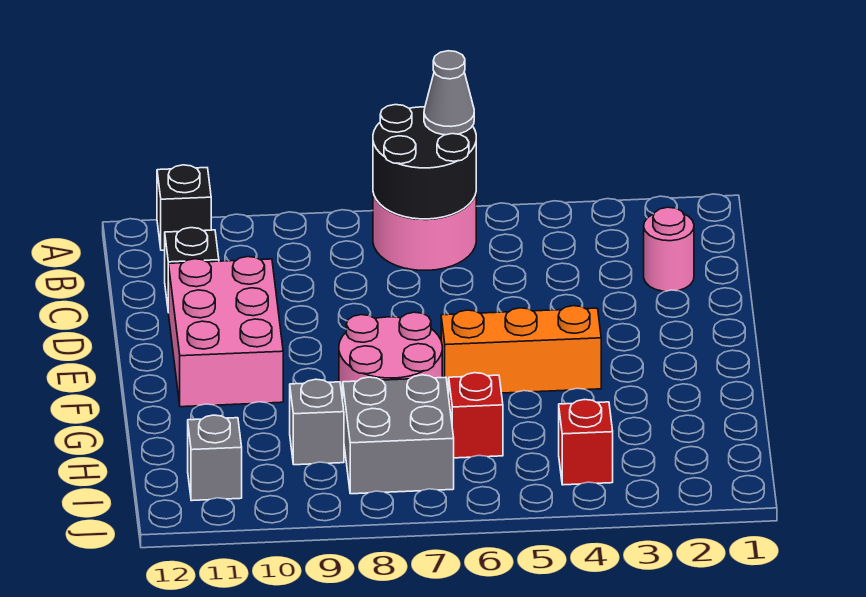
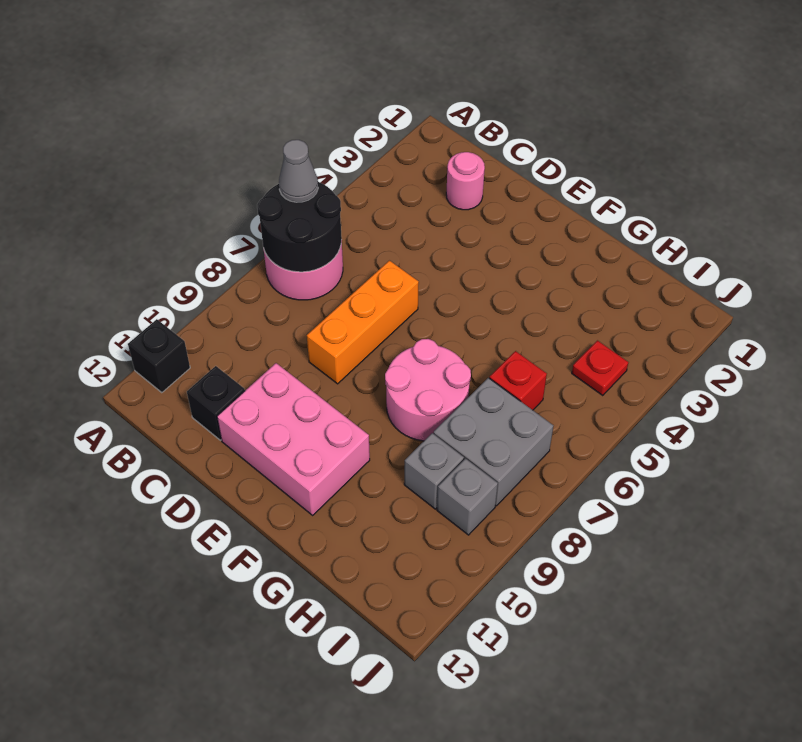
orange 1x3 brick [441,306,601,395] -> orange 1x3 brick moved to [307,261,419,384]
red 1x1 brick [559,400,613,485] -> red 1x1 plate [572,341,628,395]
grey 1x1 brick [188,415,242,501] -> grey 1x1 brick moved to [437,459,498,535]

